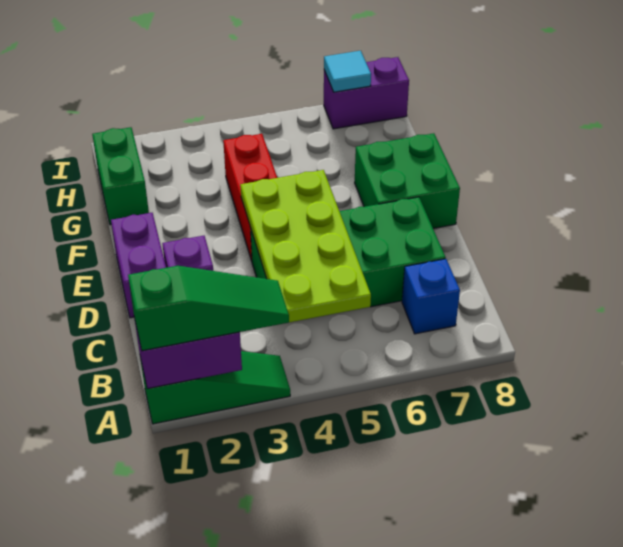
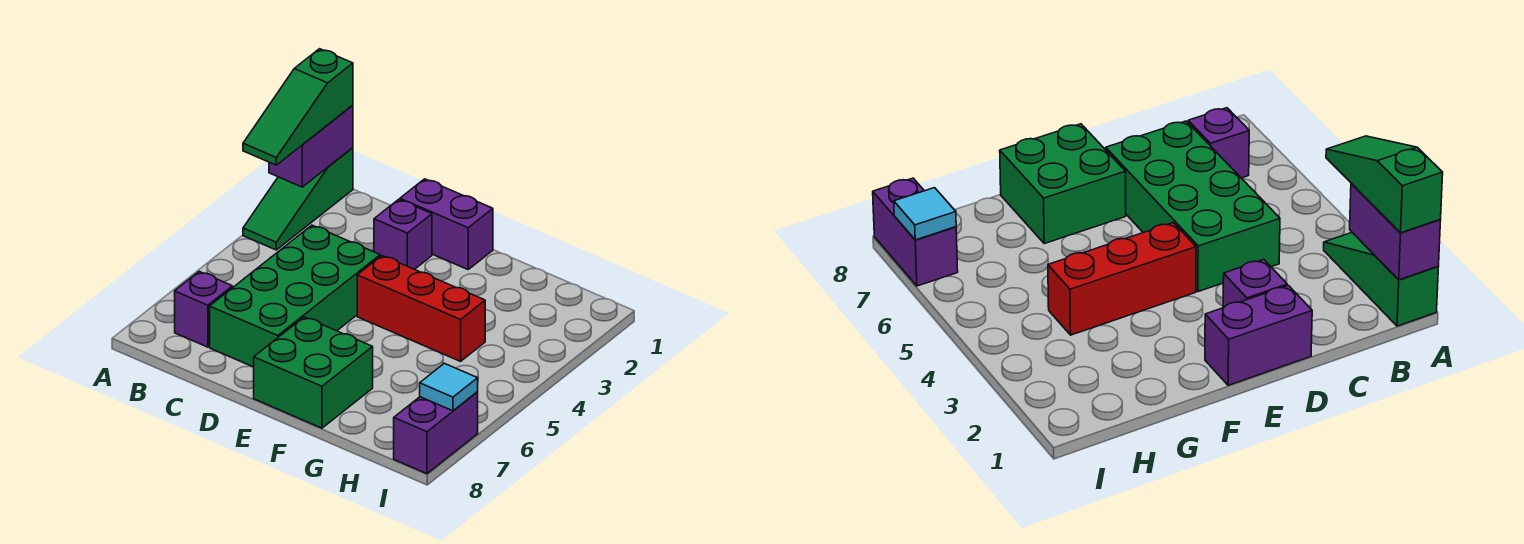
lime 2x4 plate [240,170,371,322] -> none
blue 1x1 brick [402,259,460,334] -> purple 1x1 brick [175,272,232,347]
green 1x2 brick [92,127,149,225] -> none

